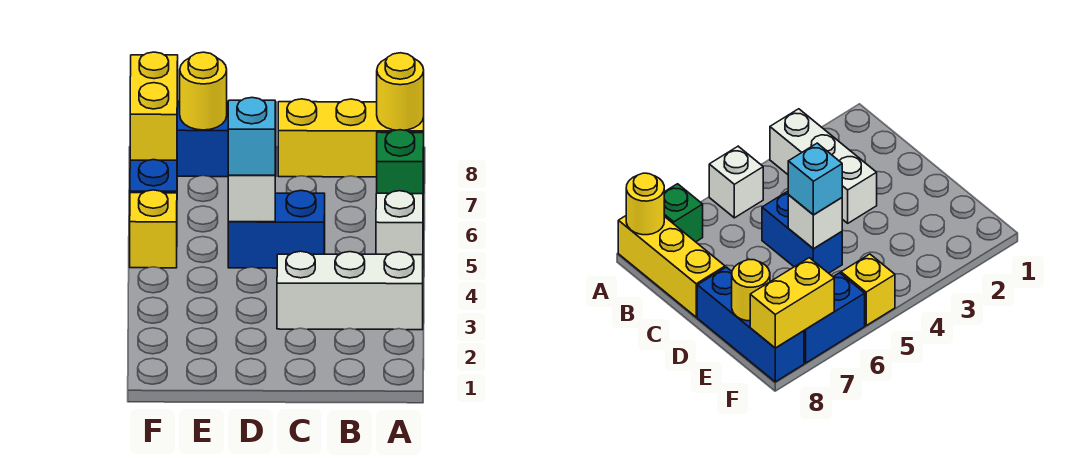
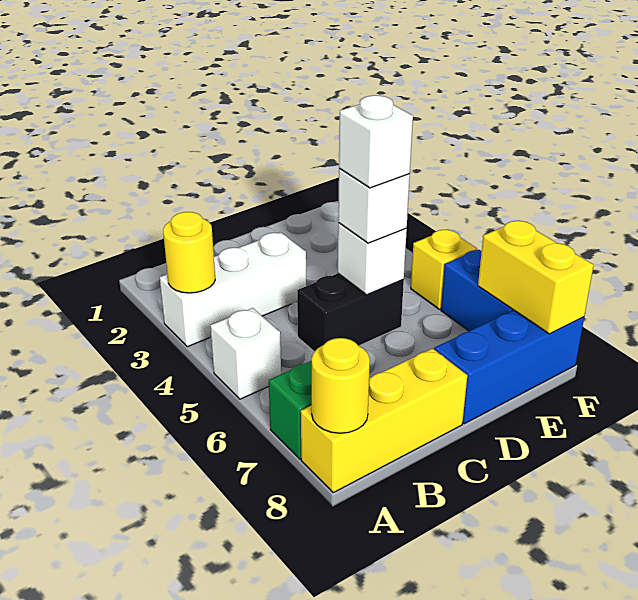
blue 1x2 brick [228,190,325,268] -> black 1x2 brick [297,274,404,352]
cyan 1x1 brick [228,98,275,175] -> white 1x1 brick [338,169,410,243]
none -> white 1x1 brick [339,95,413,188]
yellow 1x1 round brick [180,52,227,130] -> yellow 1x1 round brick moved to [163,212,215,293]

